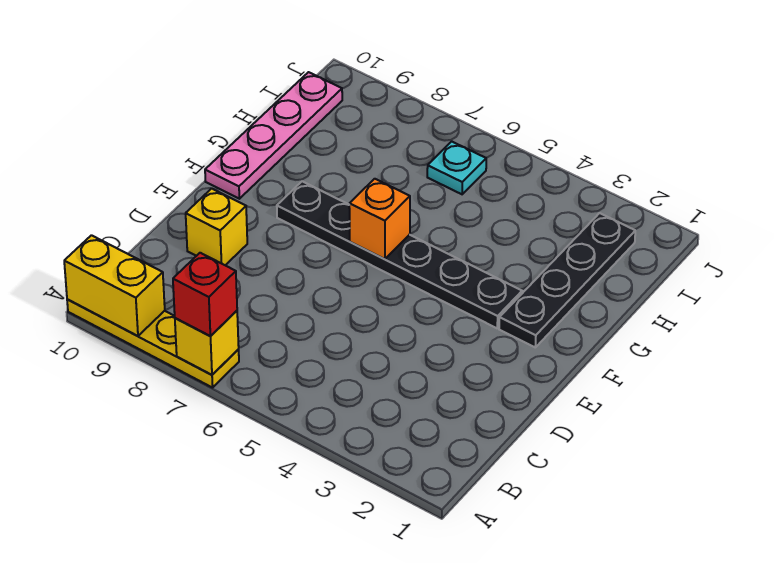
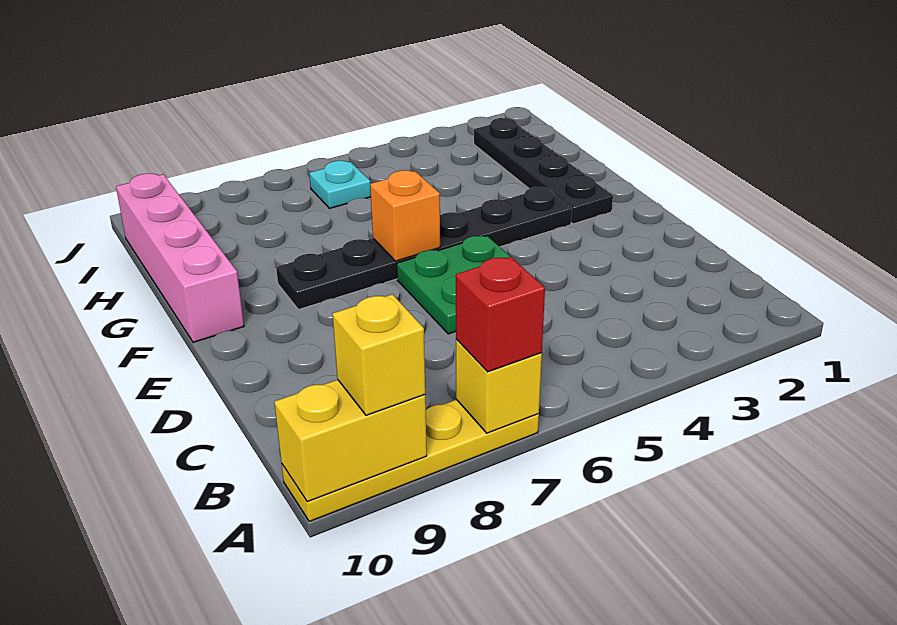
none -> green 2x2 plate [397,236,510,334]
yellow 1x1 brick [186,188,247,265] -> yellow 1x1 brick moved to [333,294,425,415]
pink 1x4 plate [205,72,342,199] -> pink 1x4 brick [116,174,244,342]

